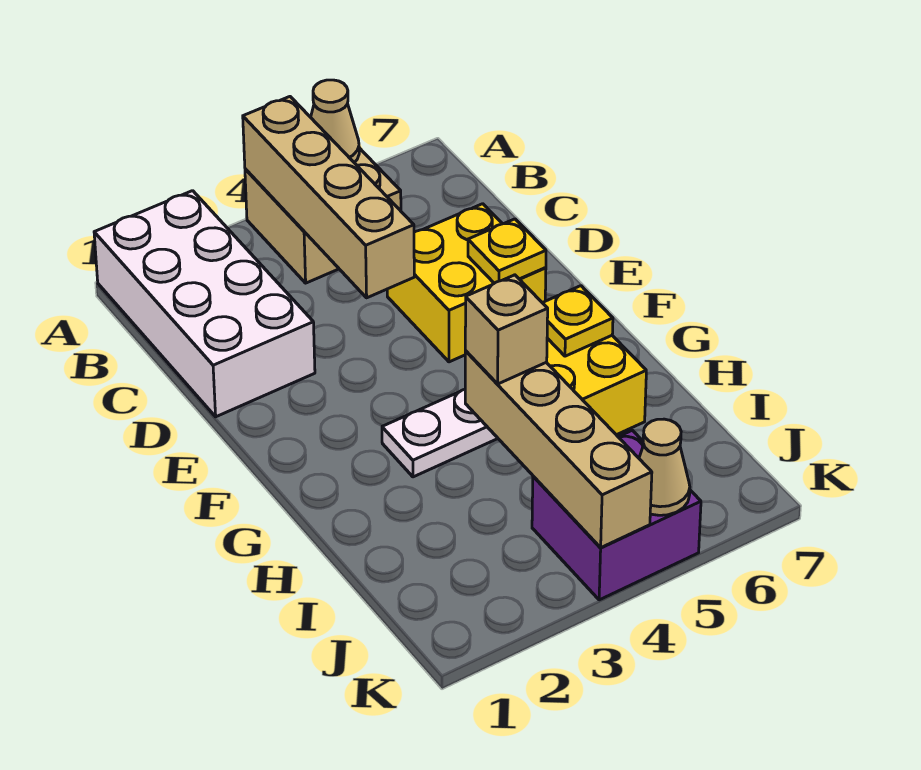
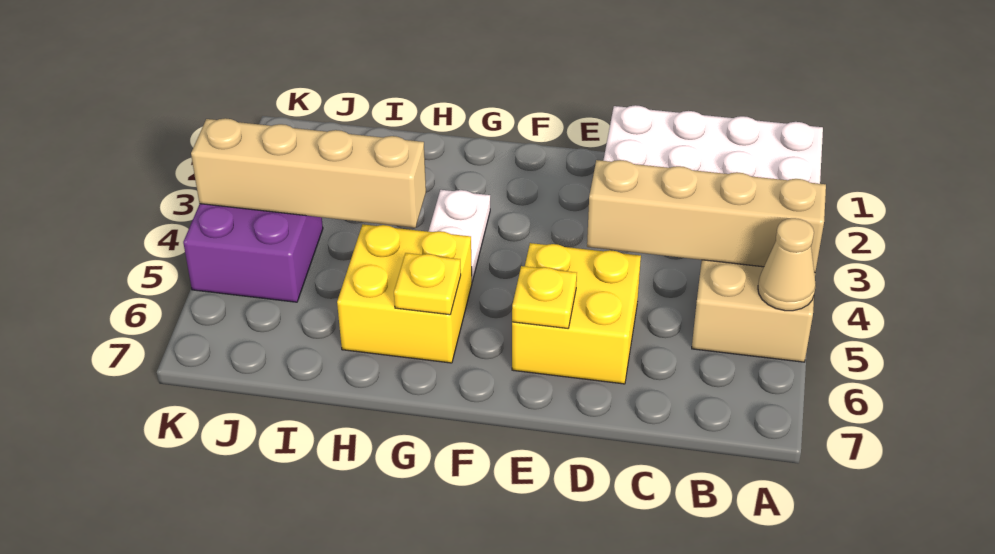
tan 1x1 brick [465,275,548,384] -> none
tan 1x1 cone [639,419,690,515] -> none

